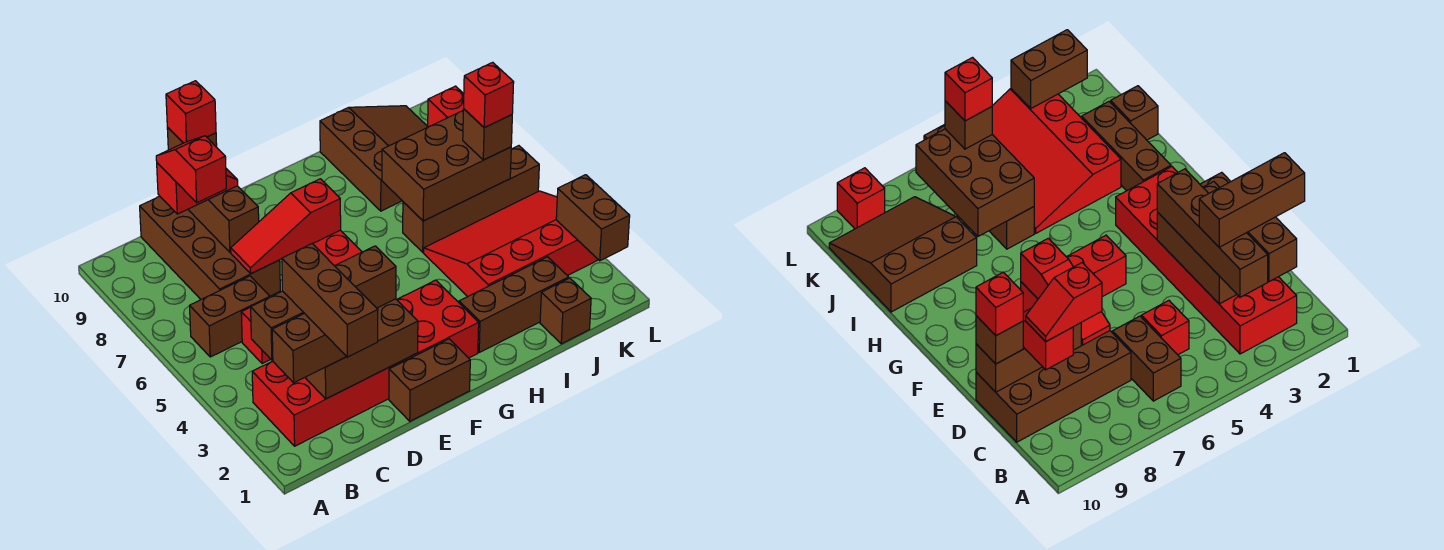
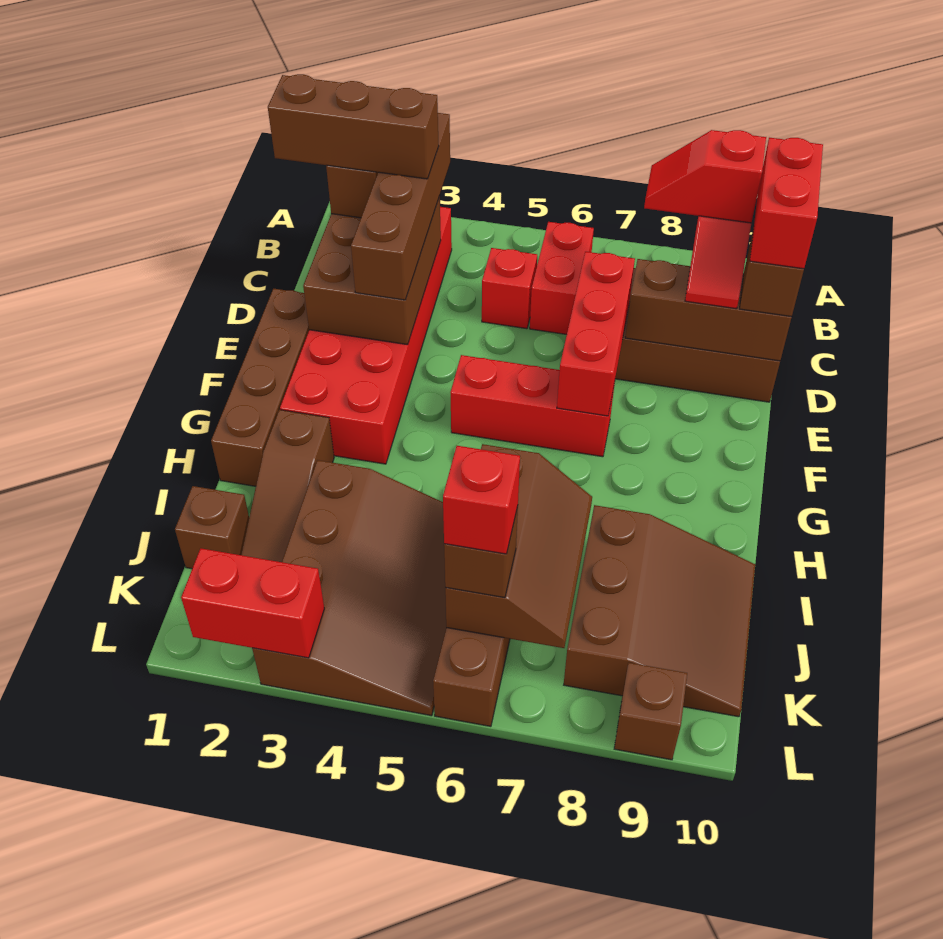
brown 1x2 brick [190,276,270,357] -> red 1x2 brick [530,222,594,335]
red 1x2 slope [156,136,226,203] -> red 1x2 slope turned to [644,130,766,223]
red 1x3 slope [231,179,341,274] -> red 1x3 brick [557,252,635,416]
red 1x1 brick [166,81,216,143] -> red 1x2 brick [750,138,823,269]
brown 1x2 brick [389,339,470,421] -> brown 1x4 brick [211,289,309,486]
brown 1x3 brick [459,257,569,352] -> brown 1x3 slope [241,410,334,562]
red 3x4 slope [424,191,598,297] -> brown 3x4 slope [252,460,446,716]
brown 2x3 brick [382,111,511,221] -> brown 2x3 slope [445,444,592,648]
brown 3x3 slope [320,106,428,211] -> brown 3x3 slope turned to [564,505,755,717]
brown 1x2 brick [556,175,630,261] -> red 1x2 brick [181,548,324,658]
red 1x1 brick [428,86,464,127] -> brown 1x1 brick [614,663,687,760]

